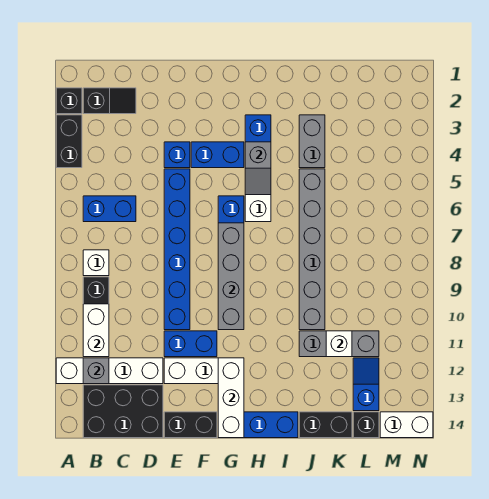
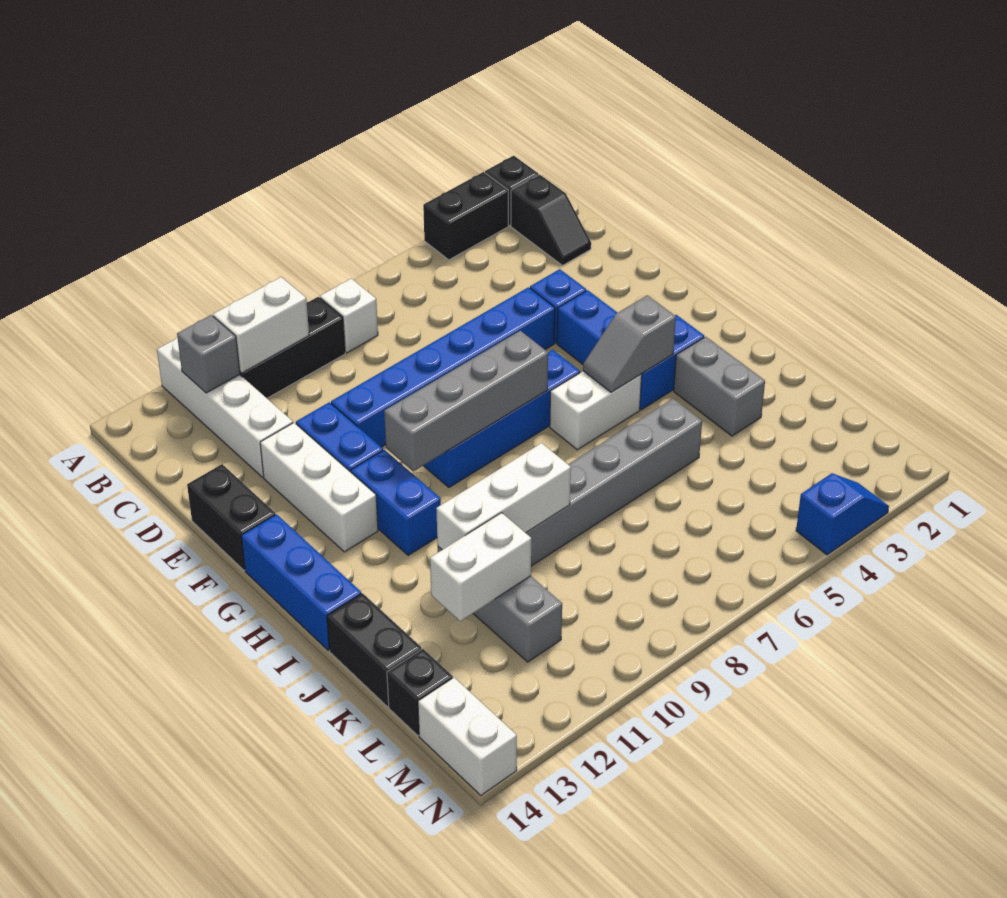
blue 1x2 brick [83,196,136,222] -> blue 1x2 brick moved to [351,450,441,555]
black 2x3 brick [83,385,163,438] -> none
white 1x3 brick [218,358,244,438] -> white 1x3 brick moved to [436,443,571,550]
grey 1x2 brick [299,115,325,168] -> grey 1x2 brick turned to [674,337,765,436]
white 1x1 brick [326,331,352,357] -> white 1x2 brick [430,513,531,621]
blue 1x2 slope [353,358,379,411] -> blue 1x2 slope moved to [796,473,889,555]

